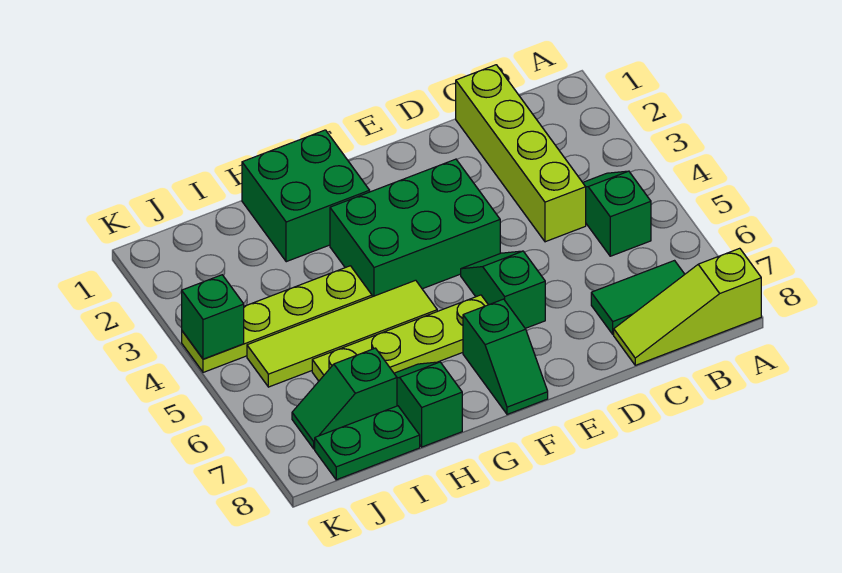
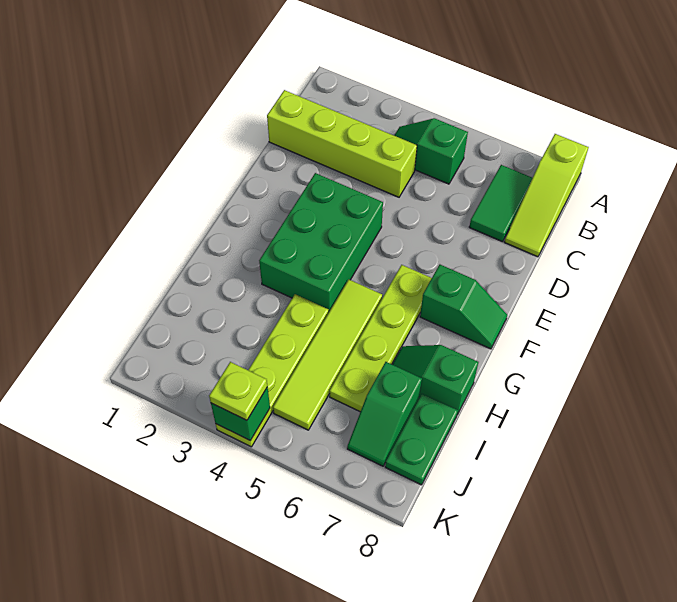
green 1x2 slope [461,251,545,328] -> none
green 2x2 brick [242,130,370,262] -> none
none -> lime 1x1 plate [209,362,267,420]

